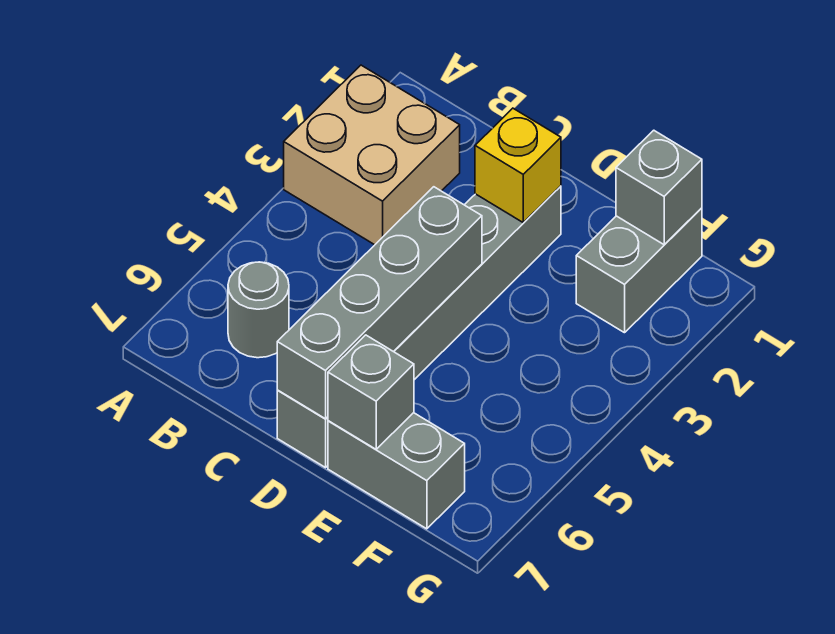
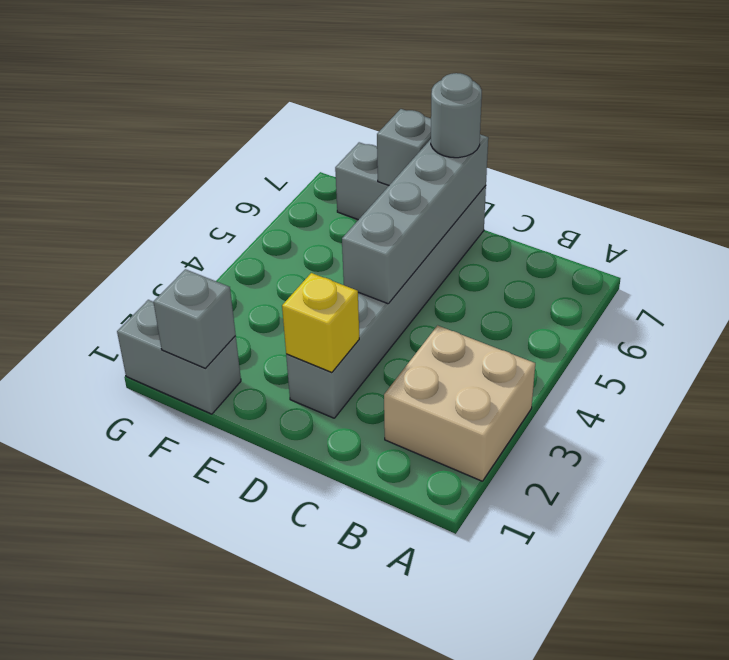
grey 1x1 round brick [228,262,289,358] -> grey 1x1 round brick moved to [431,73,482,158]
grey 1x2 brick [576,208,702,333] -> grey 1x2 brick turned to [117,300,241,414]

